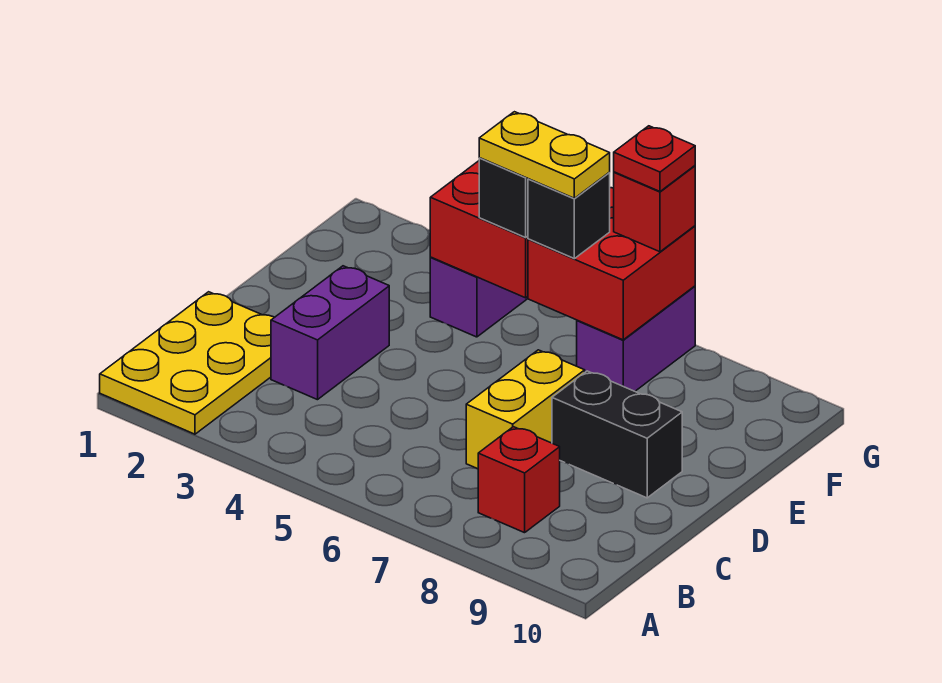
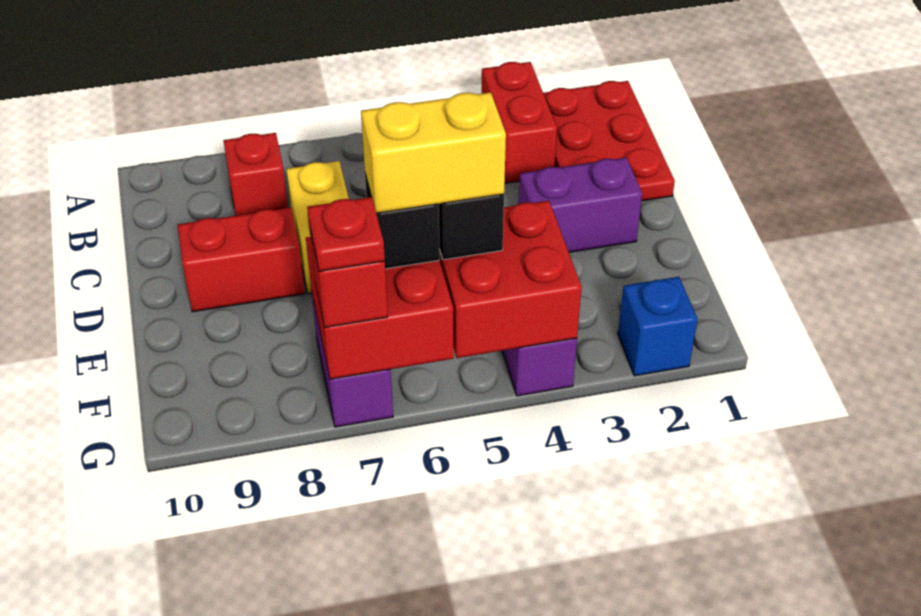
yellow 2x3 plate [100,292,274,434] -> red 2x3 plate [543,81,675,201]
none -> red 1x2 brick [482,62,557,183]
purple 1x2 brick [271,266,389,400] -> purple 1x2 brick turned to [519,158,642,252]
black 1x2 brick [552,371,682,498] -> red 1x2 brick [178,208,305,312]
yellow 1x2 plate [479,112,610,198] -> yellow 1x2 brick [361,92,506,213]
none -> blue 1x1 brick [618,277,697,376]

